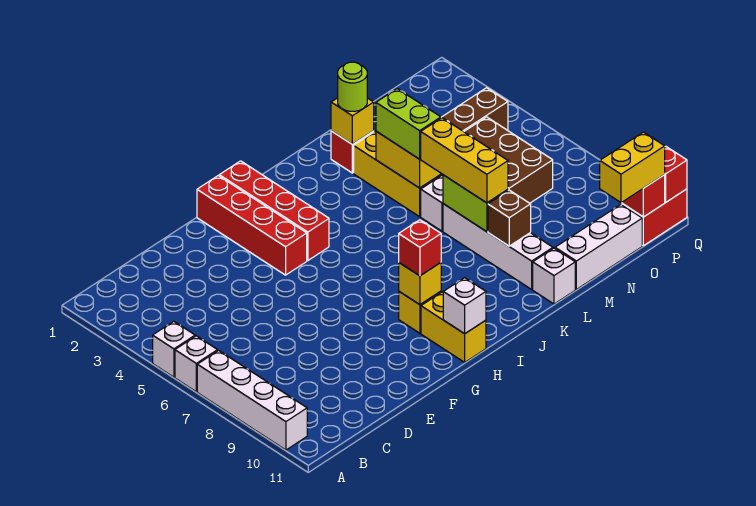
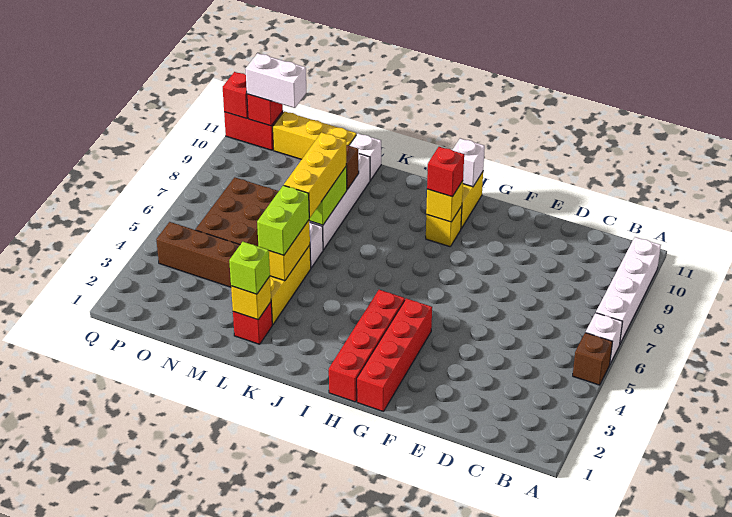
white 1x1 brick [153,321,195,377] -> brown 1x1 brick [573,333,612,385]
lime 1x1 round brick [338,62,367,111] -> lime 1x1 brick [229,242,270,294]
white 1x3 brick [555,204,642,289] -> yellow 1x3 brick [273,111,356,159]
yellow 1x2 brick [600,132,665,203] -> white 1x2 brick [245,53,306,108]

